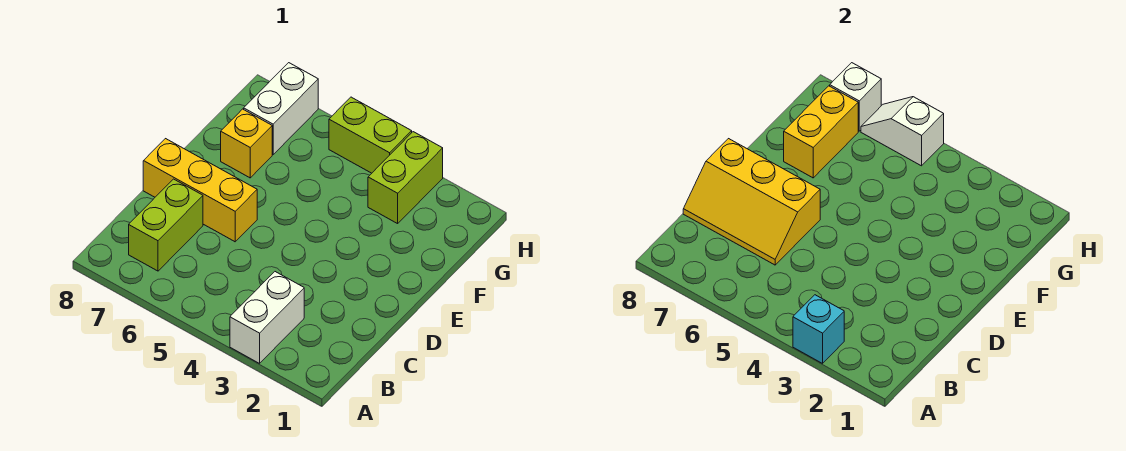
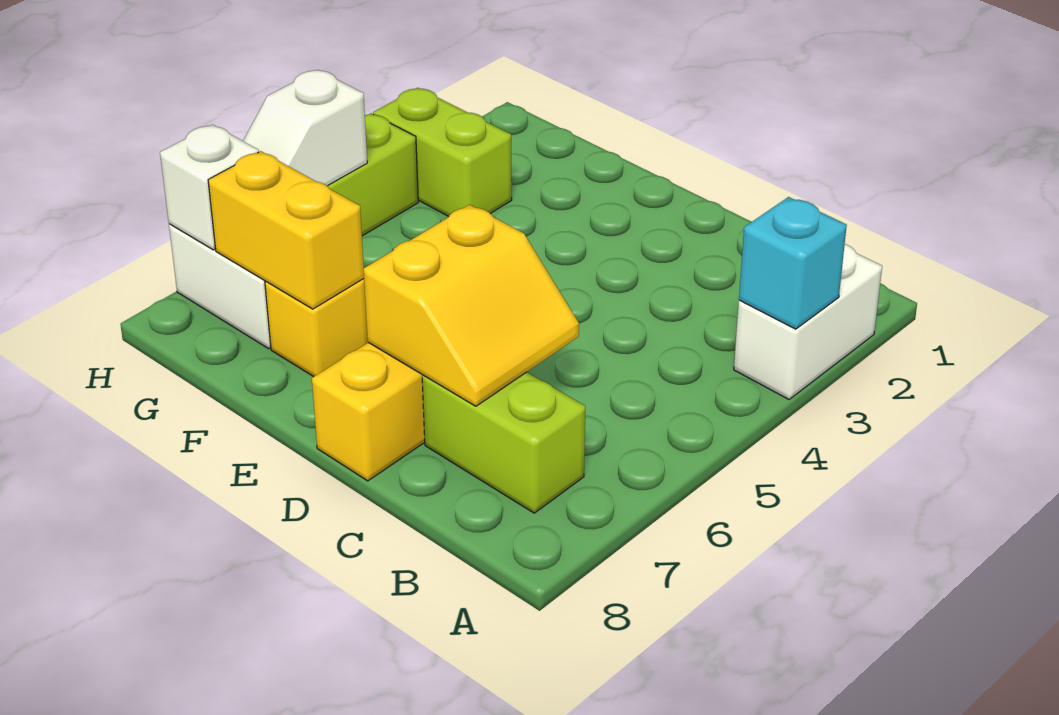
white 1x2 brick [230,272,304,363] -> white 1x2 brick turned to [734,244,882,399]
yellow 2x3 slope [683,139,820,265] -> yellow 2x2 slope [364,205,579,406]

